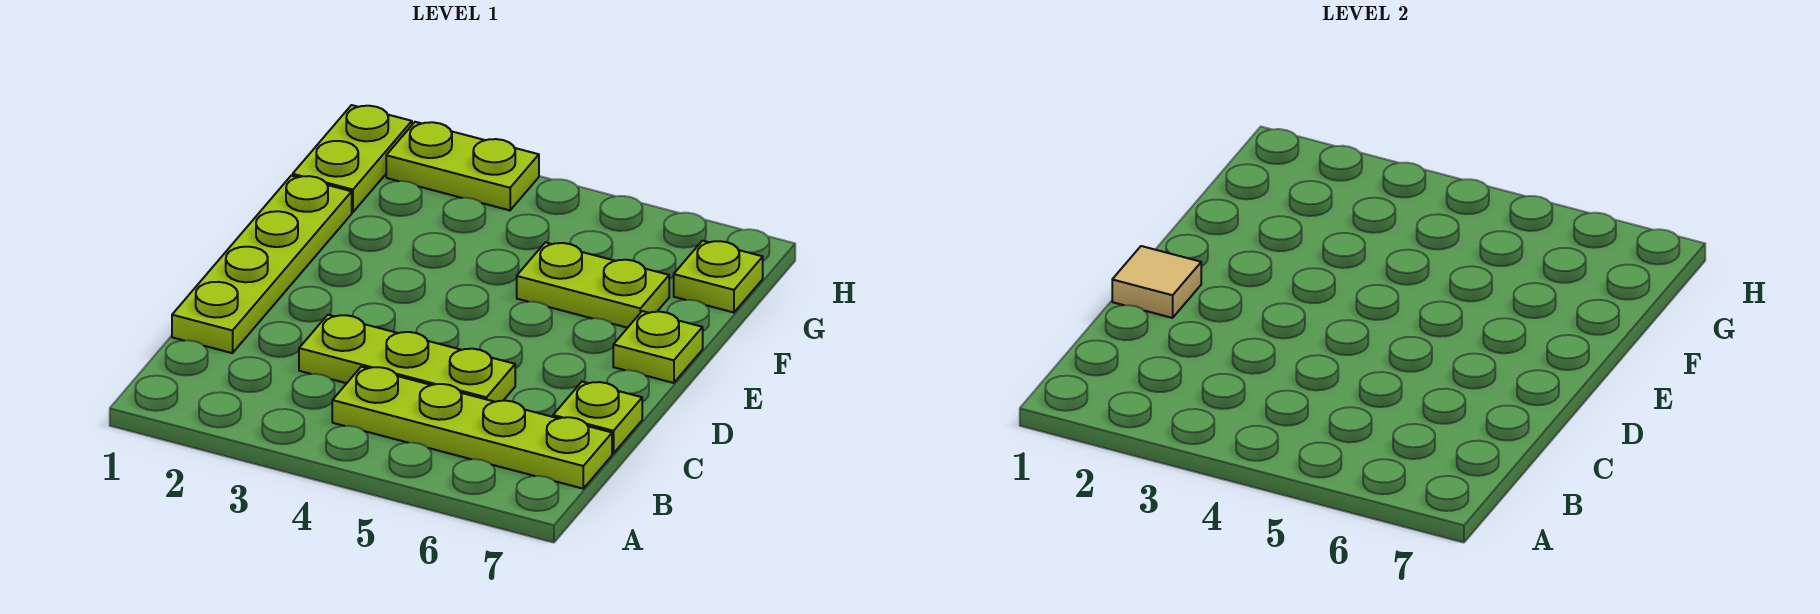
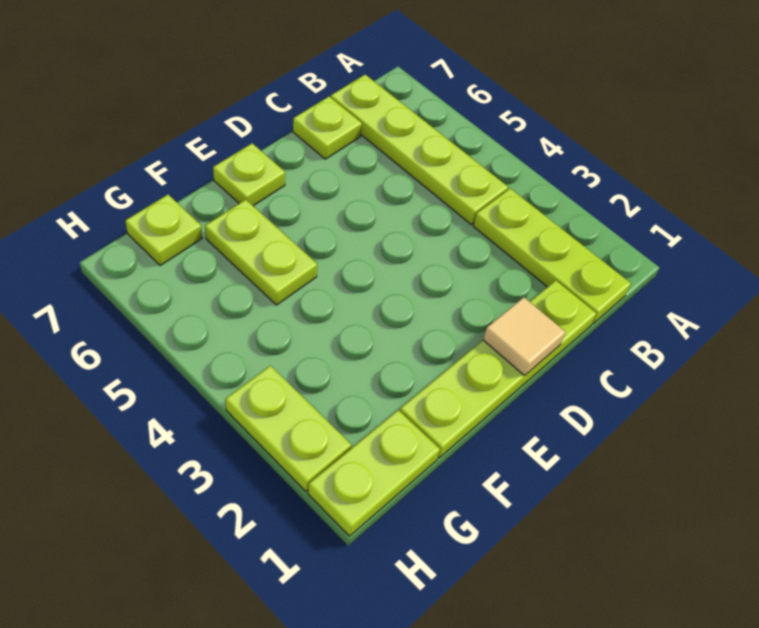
lime 1x3 plate [299,315,515,402] -> lime 1x3 plate moved to [473,189,631,324]

